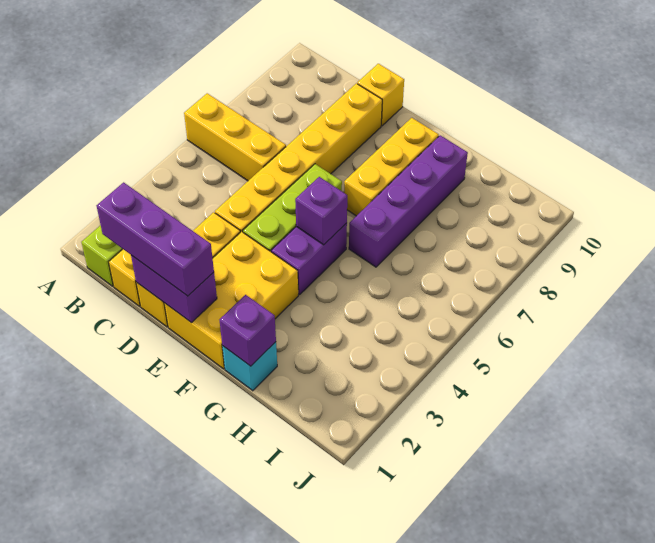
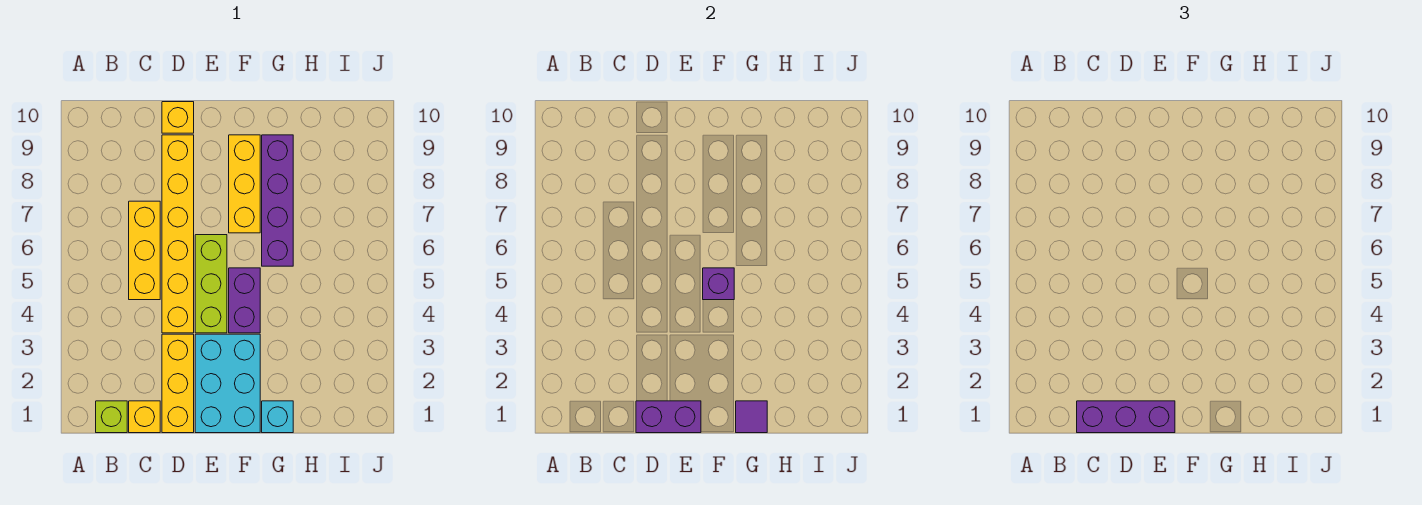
yellow 1x3 brick [184,93,286,181] -> yellow 1x3 brick turned to [129,201,160,300]
yellow 2x3 brick [164,232,298,369] -> cyan 2x3 brick [195,334,260,433]
purple 1x1 brick [220,295,276,366] -> purple 1x1 tile [736,401,767,433]

